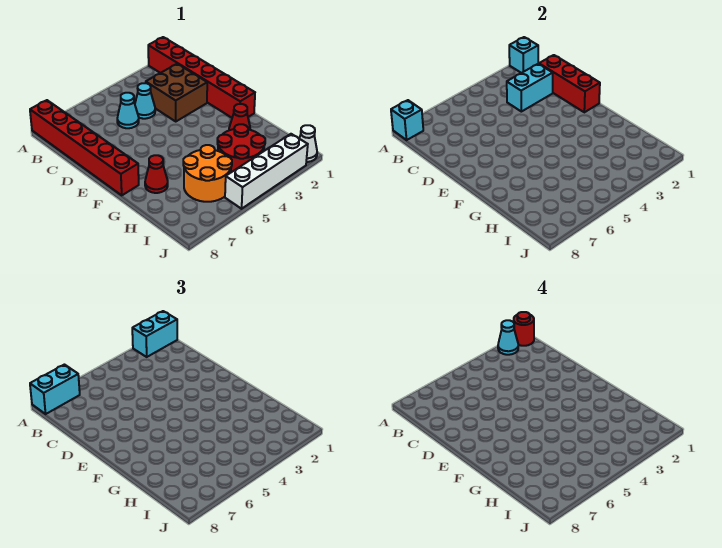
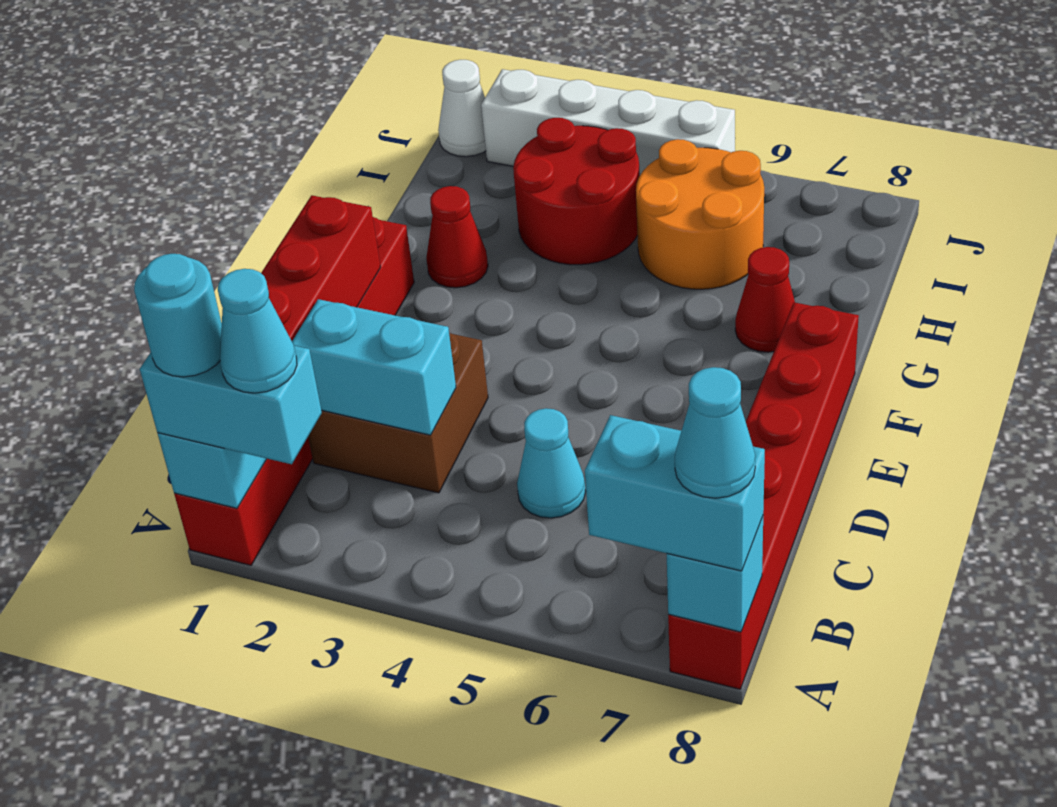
red 1x1 round brick [514,312,534,346] -> cyan 1x1 round brick [134,254,222,377]
cyan 1x1 cone [135,83,155,119] -> cyan 1x1 cone moved to [675,367,756,498]

